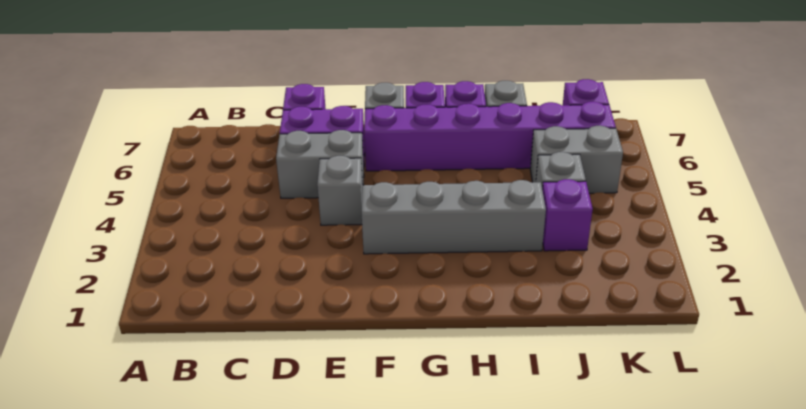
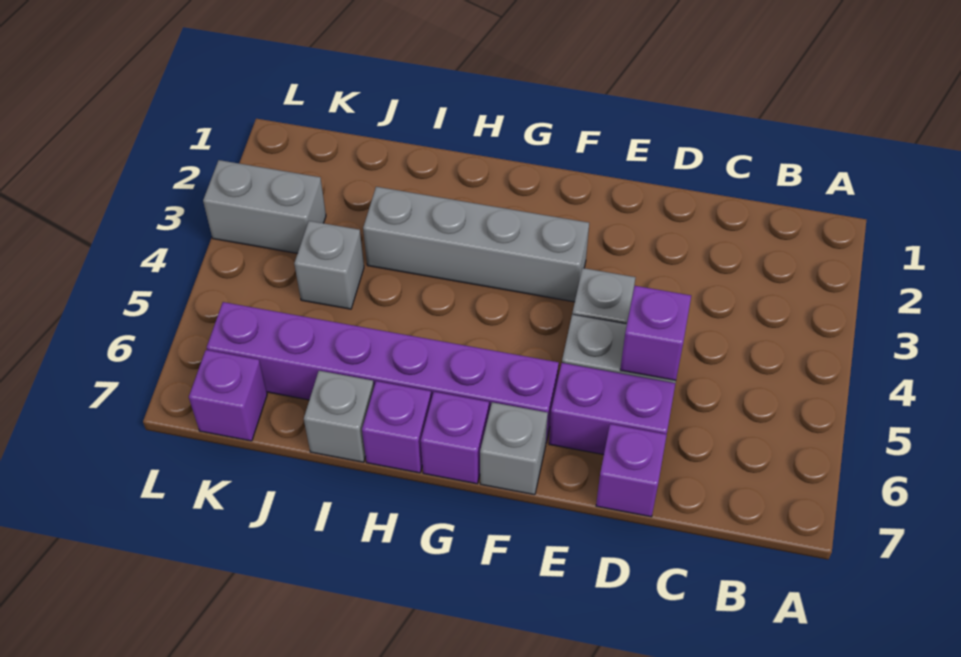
purple 1x1 brick [542,179,593,251] -> purple 1x1 brick moved to [620,286,691,380]
grey 1x2 brick [530,126,623,193] -> grey 1x2 brick moved to [203,160,326,253]

